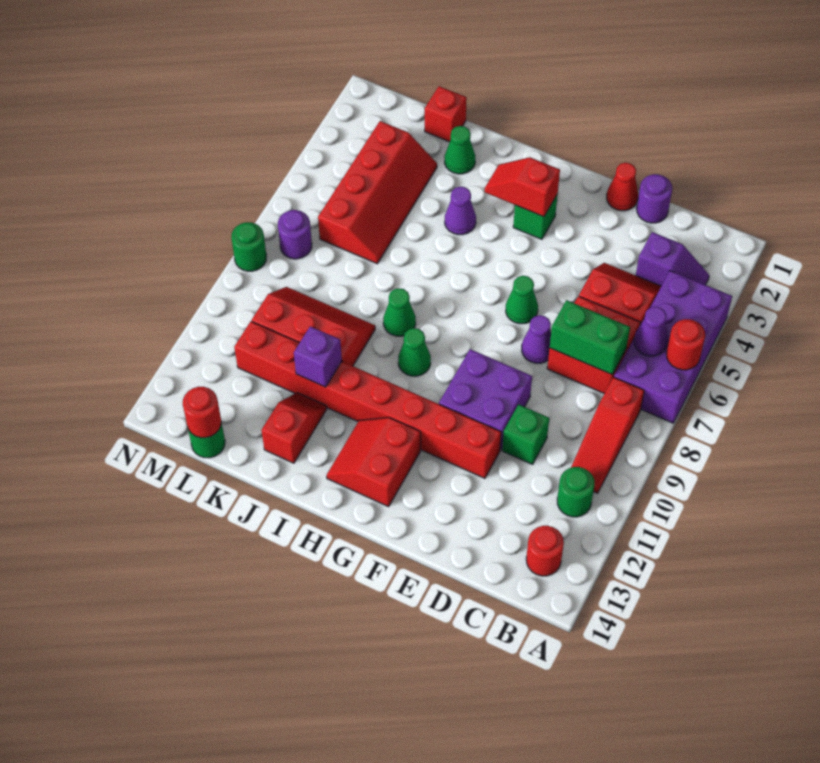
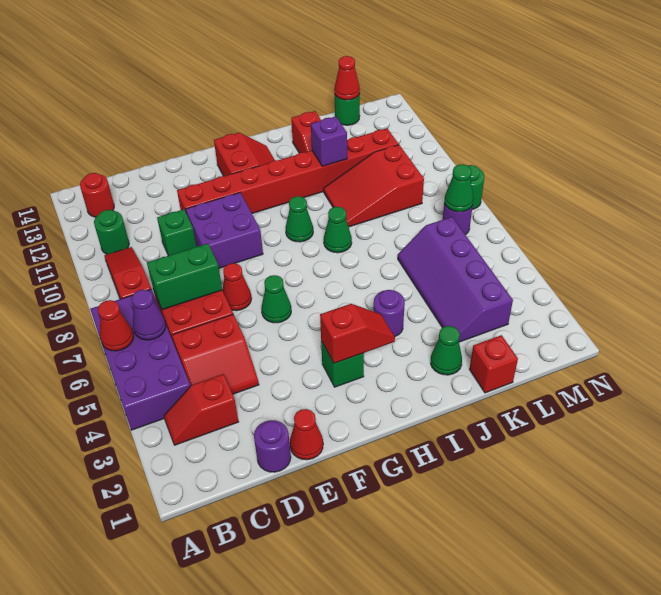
red 1x1 round brick [666,319,705,370] -> red 1x1 cone [98,300,134,351]
purple 1x2 slope [636,232,709,286] -> red 1x2 slope [164,374,239,445]
purple 1x1 cone [522,315,551,363] -> red 1x1 cone [222,263,251,311]
purple 1x1 cone [445,187,476,235] -> purple 1x1 round brick [374,290,405,336]
red 2x3 slope [252,287,375,366] -> red 2x3 slope turned to [324,145,424,227]
red 2x4 slope [318,121,437,264] -> purple 2x4 slope [398,217,513,342]
red 1x1 round brick [183,387,221,438] -> red 1x1 cone [334,56,360,100]
none -> green 1x1 cone [445,164,473,212]

